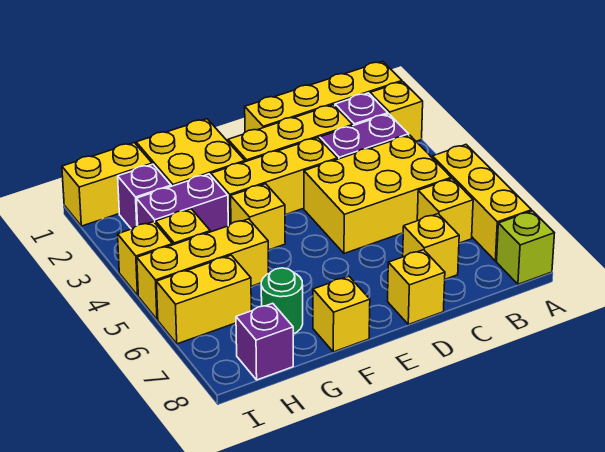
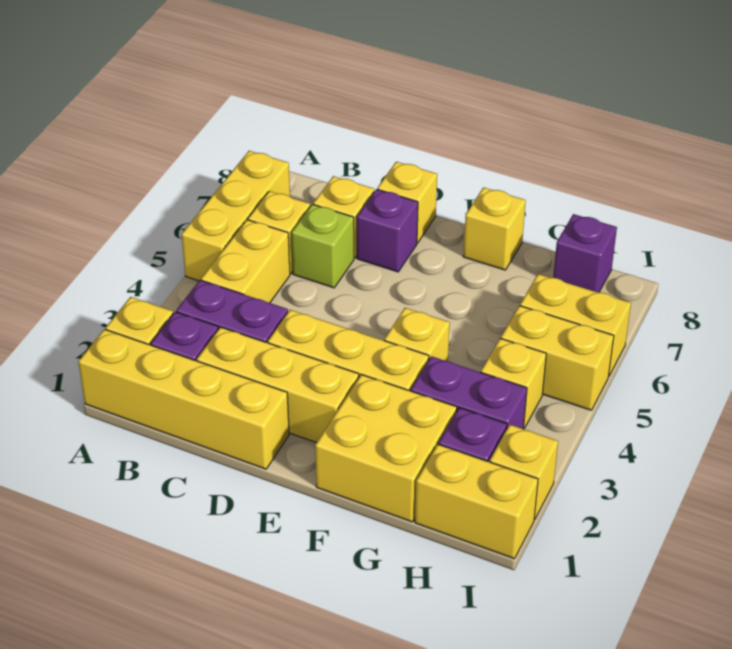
lime 1x1 brick [497,211,554,284] -> lime 1x1 brick moved to [291,204,354,288]
yellow 2x3 brick [304,135,451,254] -> yellow 1x2 brick [201,220,290,303]
none -> purple 1x1 brick [357,189,418,272]
yellow 1x3 brick [137,219,269,319] -> yellow 1x2 brick [501,306,614,410]
green 1x1 round brick [261,268,303,334] -> none
yellow 1x1 brick [118,222,172,295] -> yellow 1x1 brick moved to [490,425,558,520]

